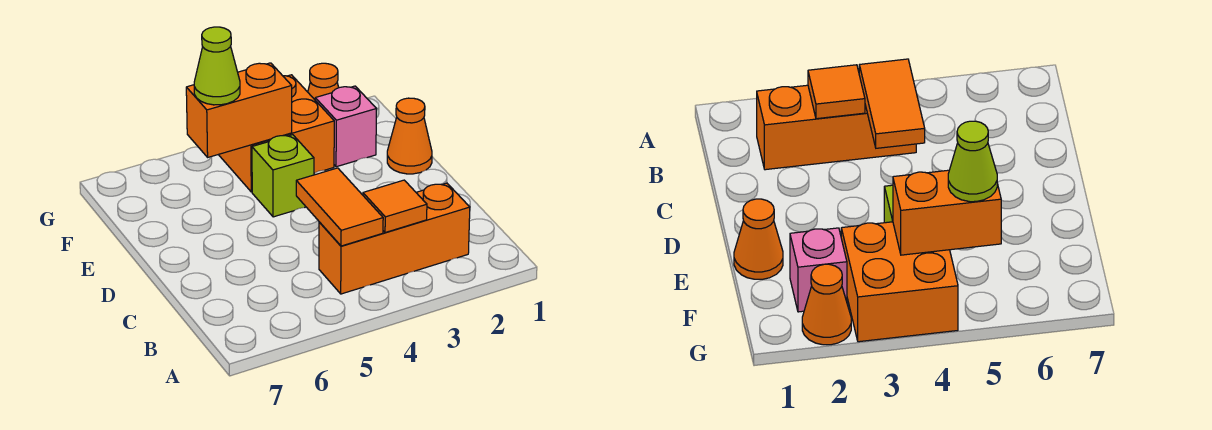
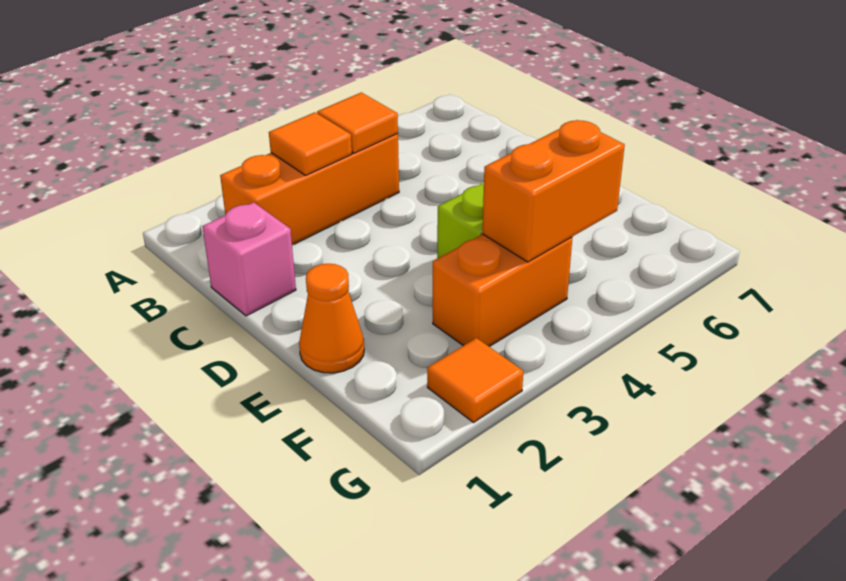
orange 1x2 tile [296,168,383,246] -> orange 1x1 tile [317,92,398,153]
pink 1x1 brick [315,86,376,167] -> pink 1x1 brick moved to [202,202,296,316]
orange 2x2 brick [219,75,334,192] -> orange 1x2 brick [433,234,572,347]
lime 1x1 cone [194,27,240,105] -> none
orange 1x1 cone [308,63,339,100] -> orange 1x1 tile [427,338,523,423]

